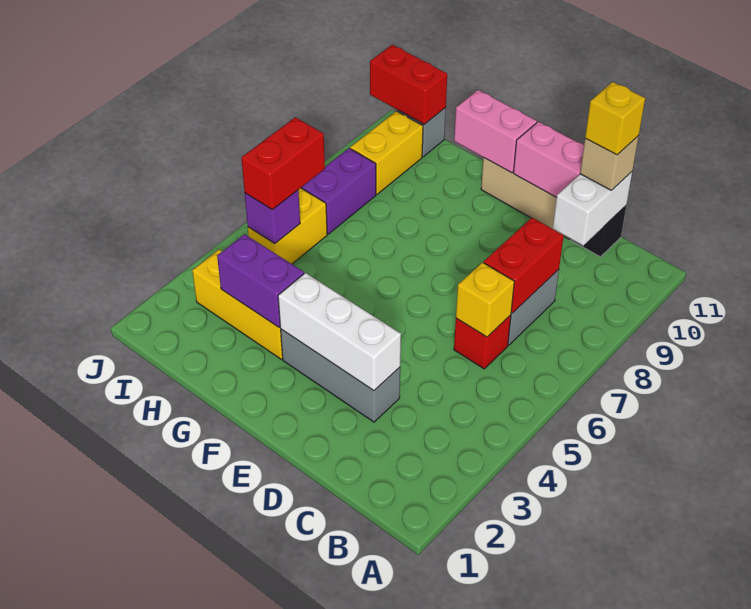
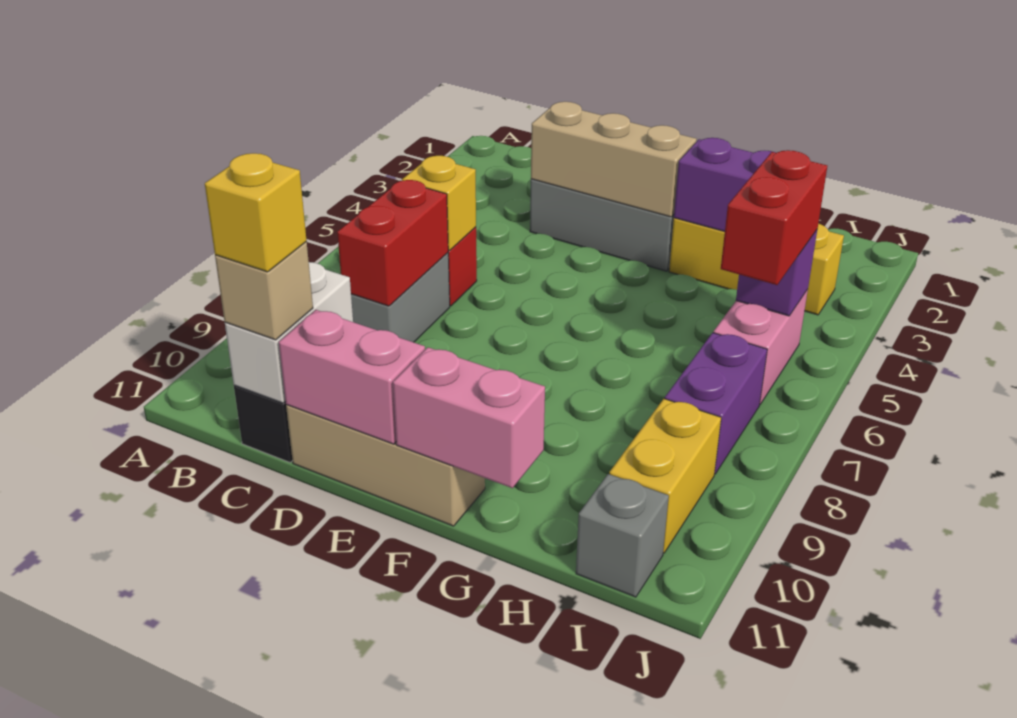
white 1x3 brick [278,273,401,391] -> tan 1x3 brick [531,102,697,217]
yellow 1x2 brick [248,188,327,264] -> pink 1x2 brick [713,289,808,404]
red 1x2 brick [370,45,447,124] -> none

